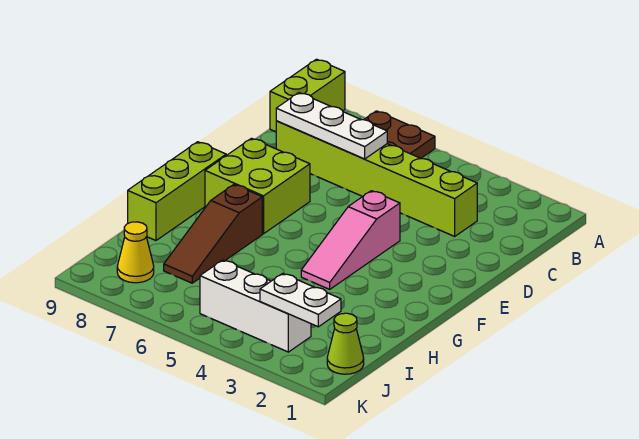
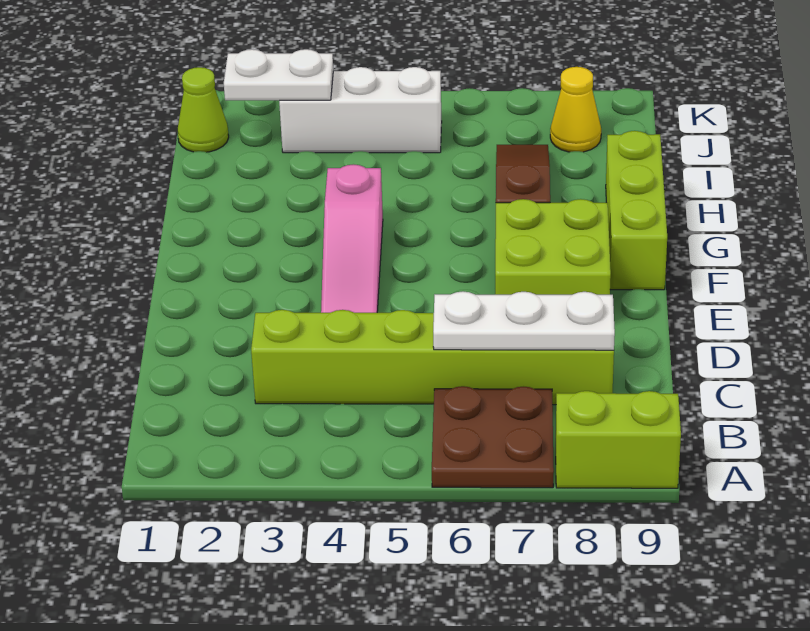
lime 1x2 brick [270,59,345,132] -> lime 1x2 brick turned to [556,391,681,488]
pink 1x3 slope [301,191,400,289] -> pink 1x3 slope turned to [321,164,383,313]

